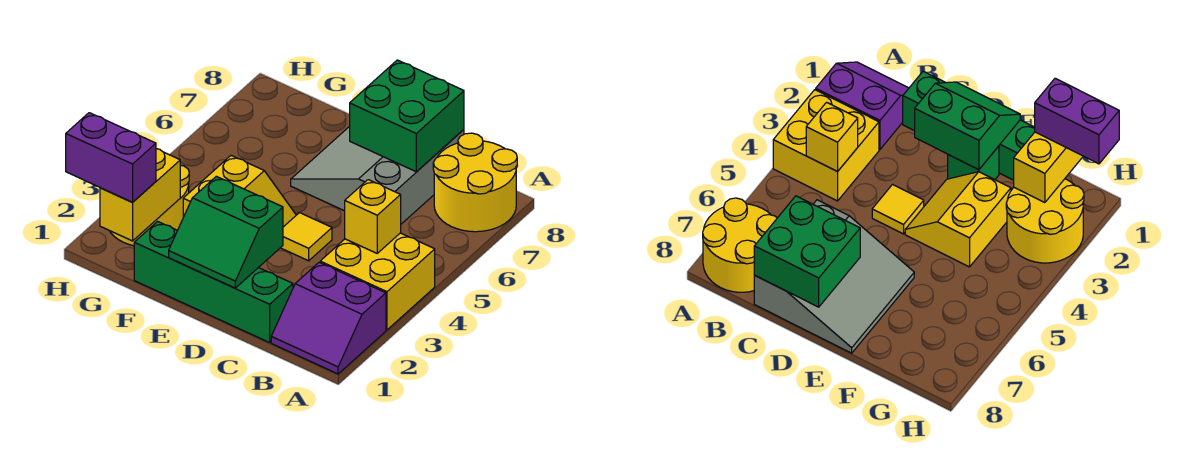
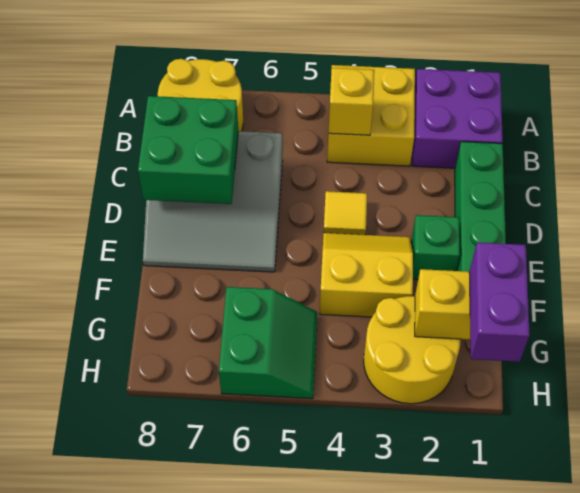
purple 2x2 slope [271,262,386,374] -> purple 2x2 brick [412,69,503,168]
green 2x2 slope [169,176,283,288] -> green 2x2 slope moved to [219,287,317,399]

